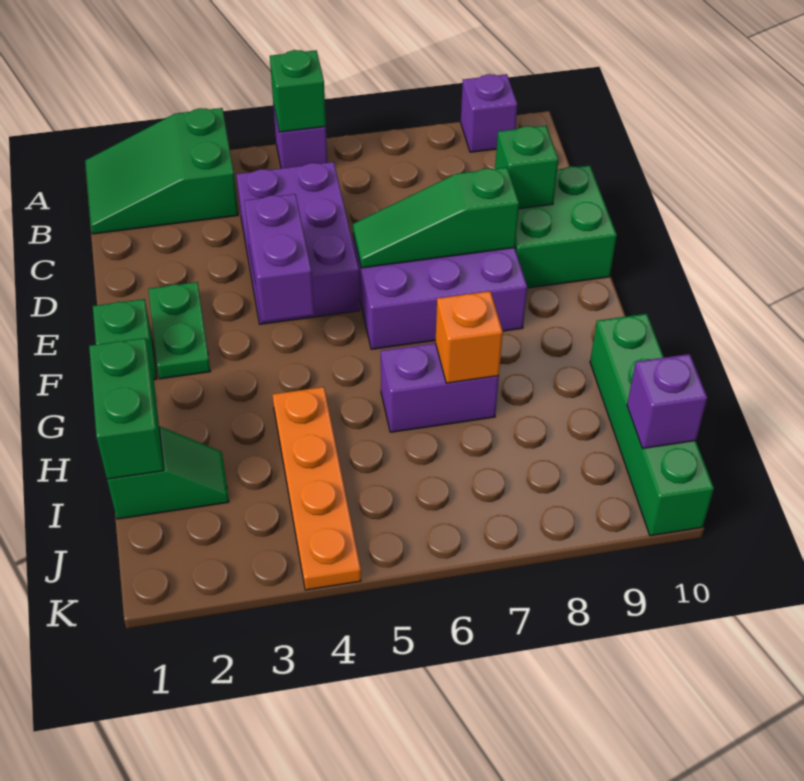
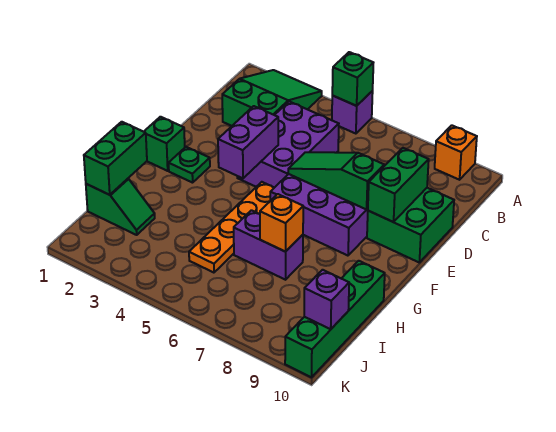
green 2x3 slope [85,108,238,234] -> green 2x3 slope turned to [222,70,322,126]
purple 1x1 brick [461,74,517,152] -> orange 1x1 brick [435,125,477,180]
green 1x1 brick [495,126,558,209] -> green 1x2 brick [368,148,429,222]
green 1x2 plate [148,282,210,379] -> green 1x1 plate [169,147,210,183]
orange 1x4 plate [273,387,361,590] -> orange 1x4 plate moved to [189,182,274,273]

